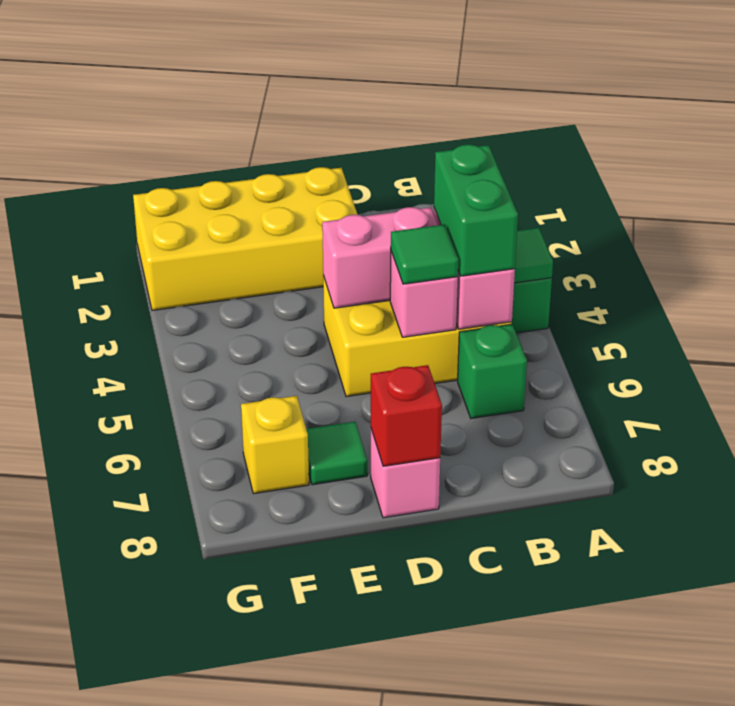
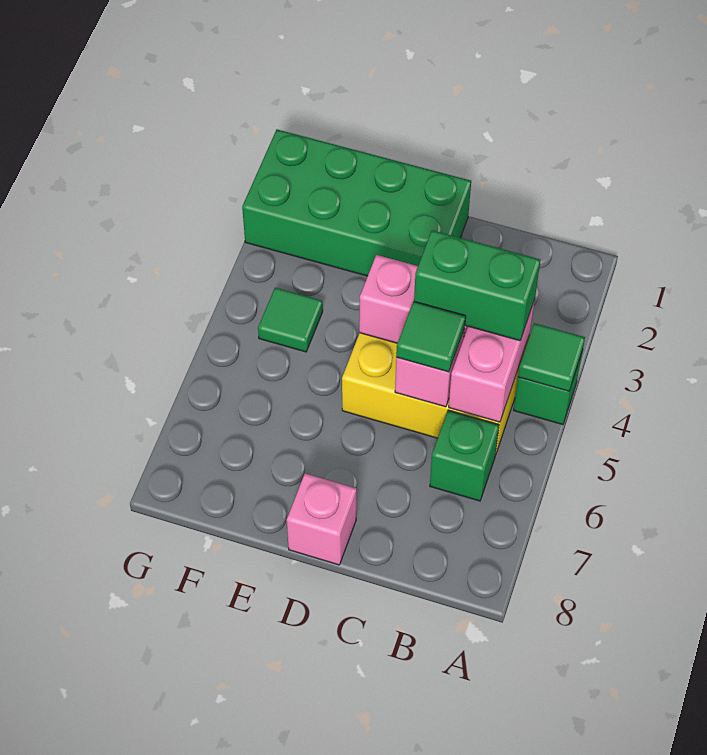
green 1x2 brick [434,145,518,276] -> green 1x2 brick turned to [414,230,540,341]
yellow 2x4 brick [133,167,358,310] -> green 2x4 brick [242,129,471,276]
red 1x1 brick [371,365,442,466] -> none
green 1x1 tile [306,422,367,485] -> green 1x1 tile moved to [258,288,323,352]
yellow 1x1 brick [241,396,309,494] -> none

